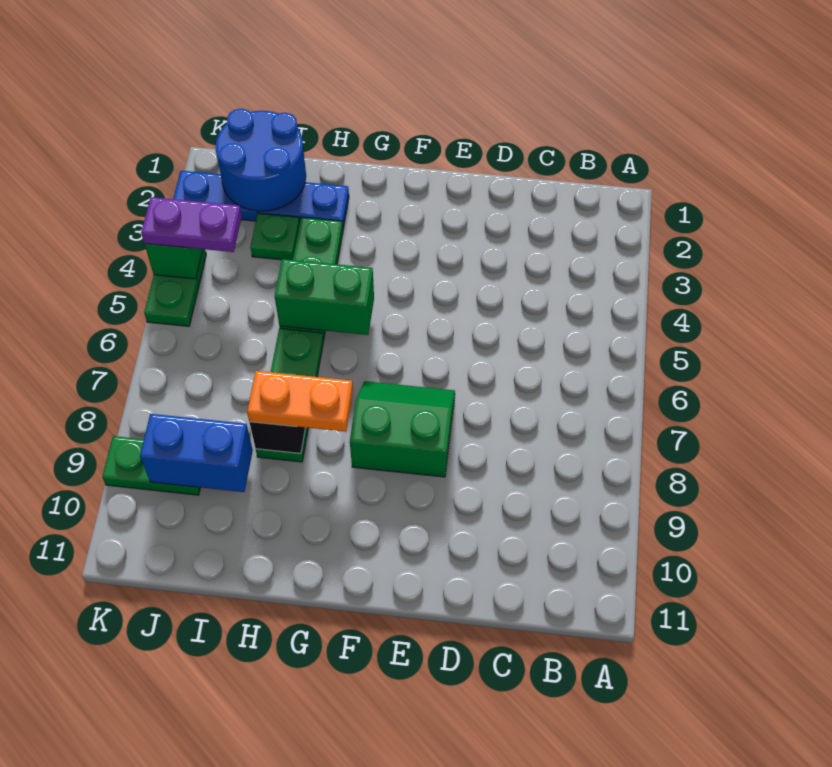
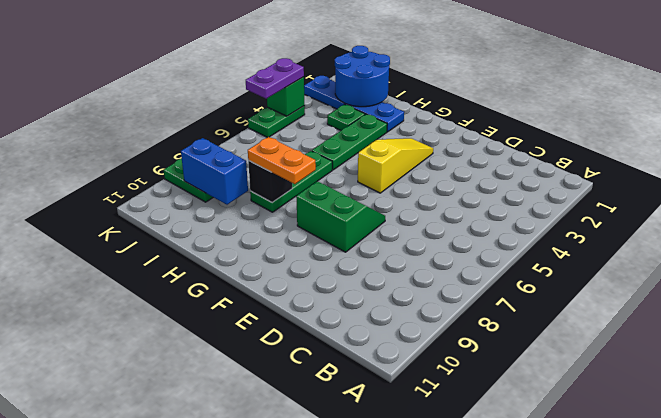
none -> yellow 1x3 slope [358,138,433,193]
green 1x2 brick [275,259,374,335] -> none
purple 1x2 plate [141,197,242,252] -> purple 1x2 plate turned to [246,58,304,99]

